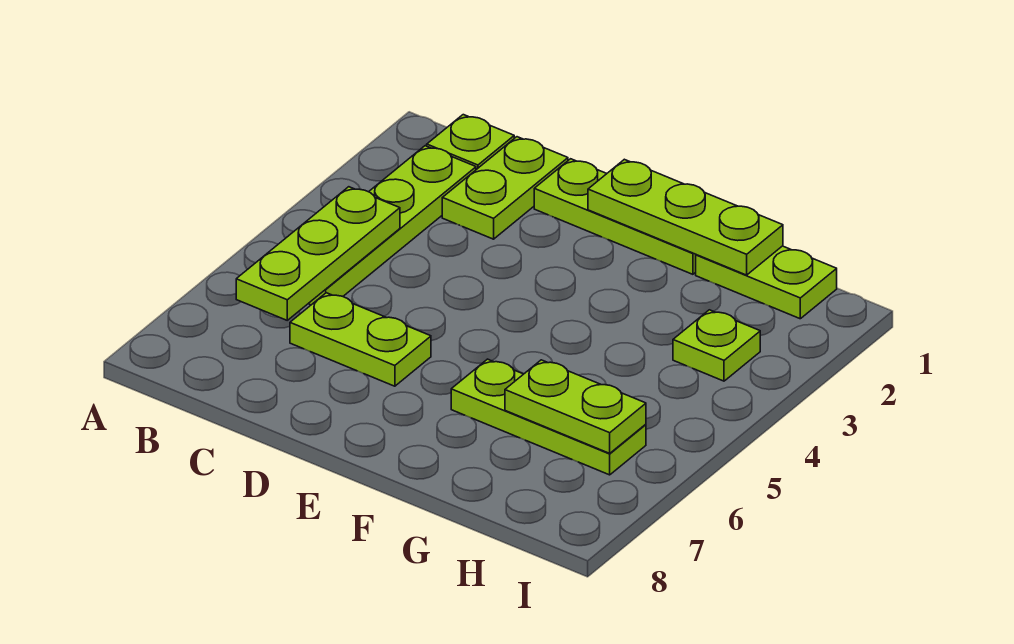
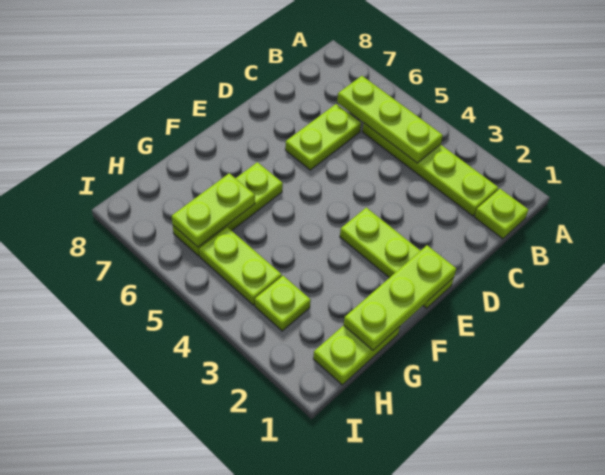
lime 1x2 plate [442,137,568,239] -> lime 1x2 plate moved to [199,227,282,305]
lime 1x3 plate [534,159,696,274] -> lime 1x3 plate turned to [340,208,454,308]

